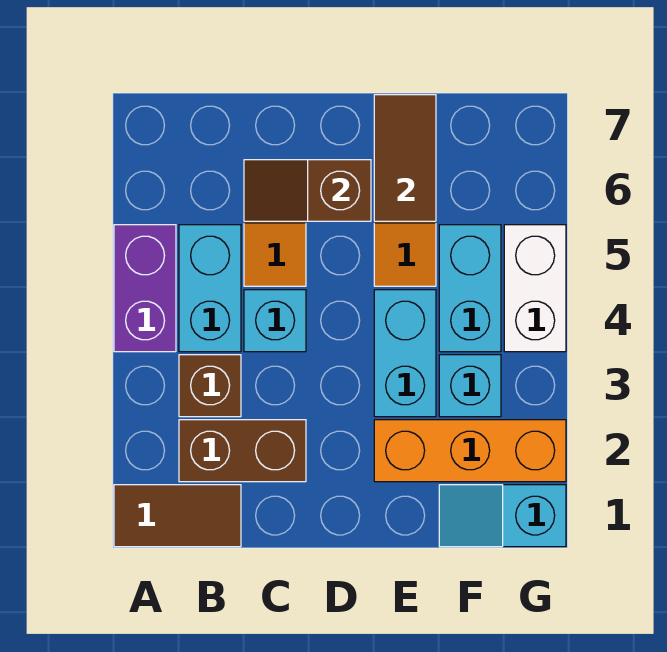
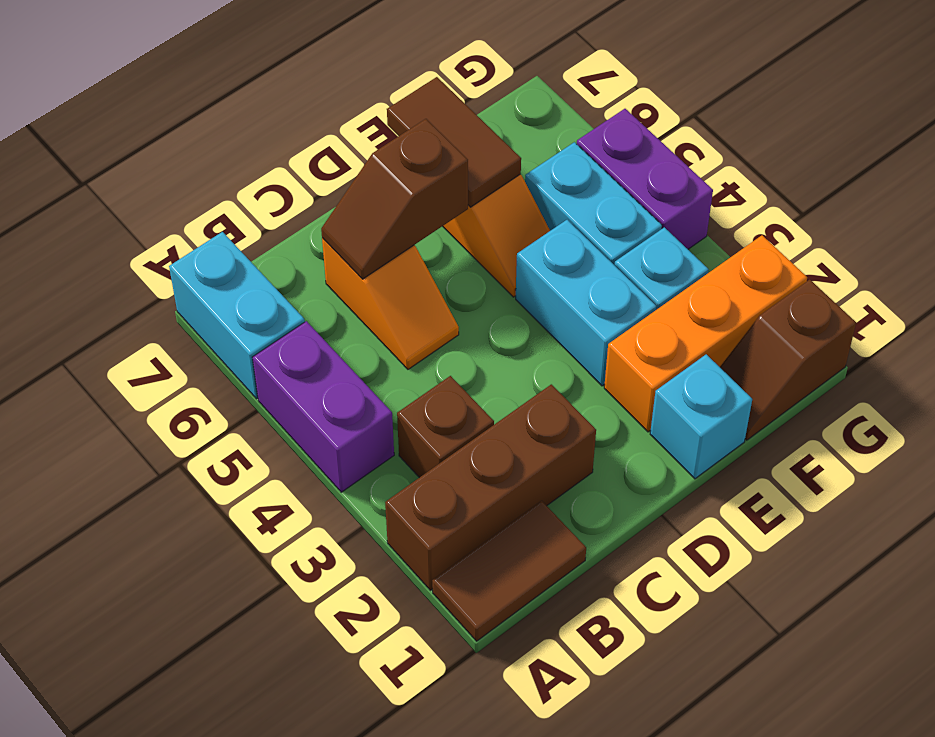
brown 1x2 brick [179,420,306,482] -> brown 1x3 brick [385,384,596,590]
cyan 1x2 brick [179,225,241,352] -> cyan 1x2 brick moved to [169,232,305,399]
cyan 1x1 brick [244,290,306,352] -> cyan 1x1 brick moved to [650,354,752,479]
cyan 1x2 slope [439,485,566,547] -> brown 1x2 slope [720,280,856,440]
white 1x2 brick [504,225,566,352] -> purple 1x2 brick [577,109,713,249]

